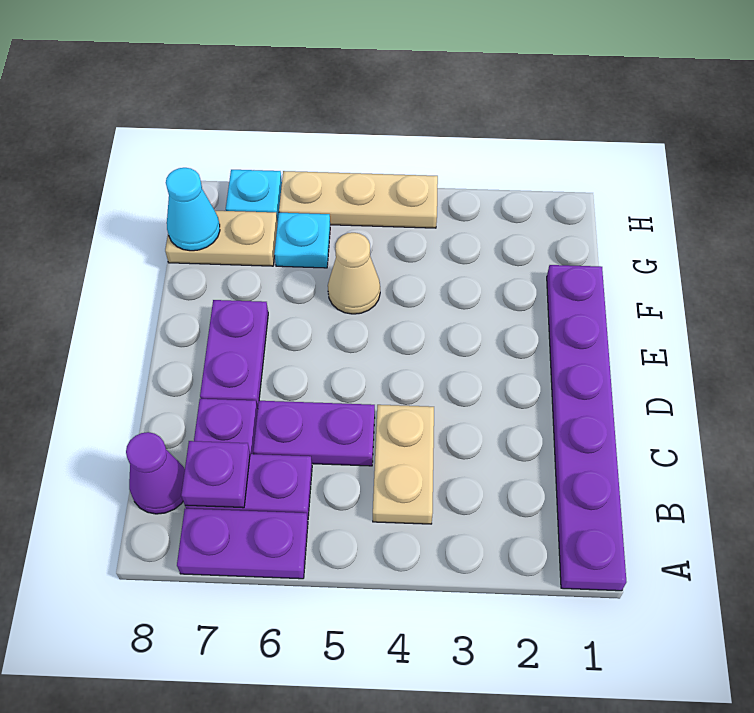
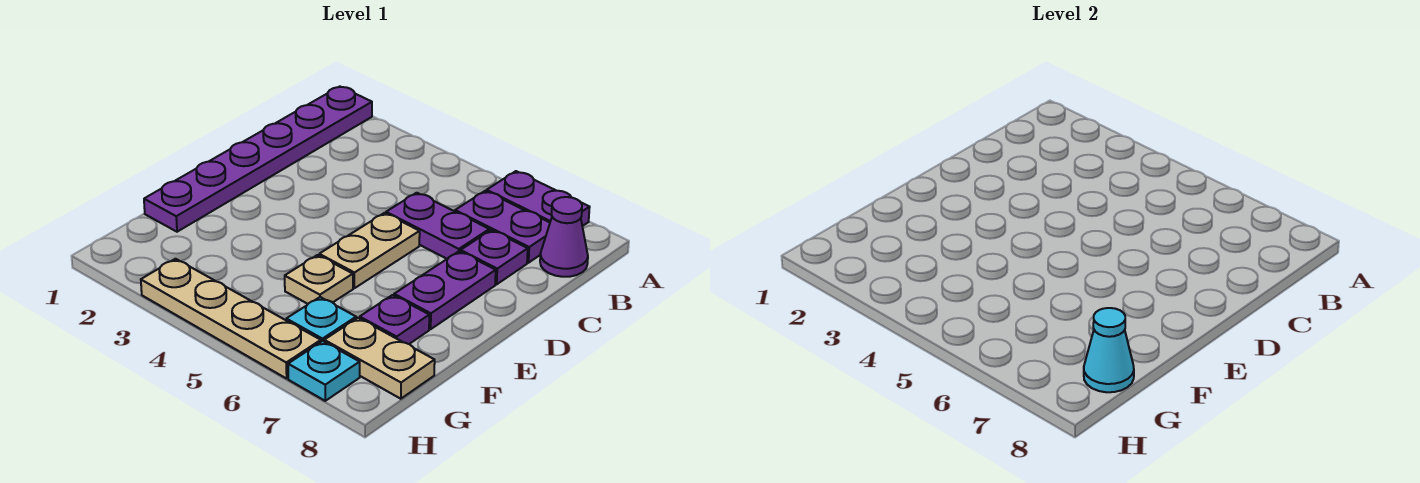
tan 1x2 plate [373,405,434,524] -> tan 1x2 plate moved to [319,213,420,288]
purple 1x1 plate [181,441,250,508] -> purple 1x1 plate moved to [360,295,429,344]
tan 1x1 cone [328,233,380,314] -> tan 1x1 plate [285,255,353,304]
tan 1x3 plate [279,171,438,228] -> tan 1x4 plate [141,259,321,379]

